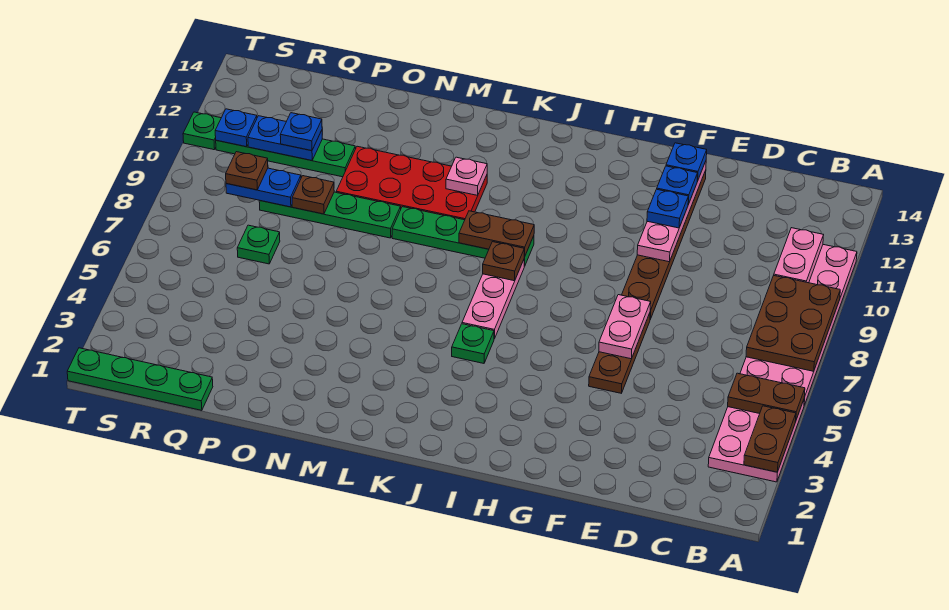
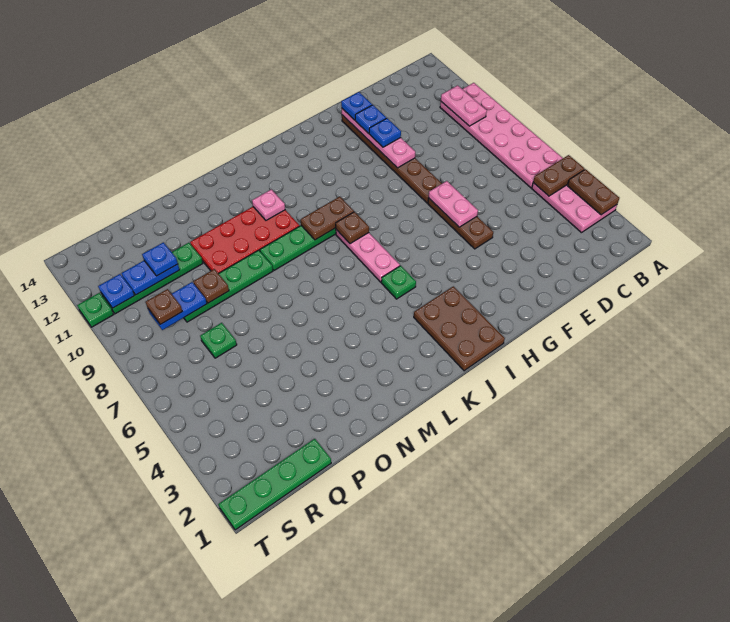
brown 2x3 plate [746,275,840,371] -> brown 2x3 plate moved to [414,286,505,371]

